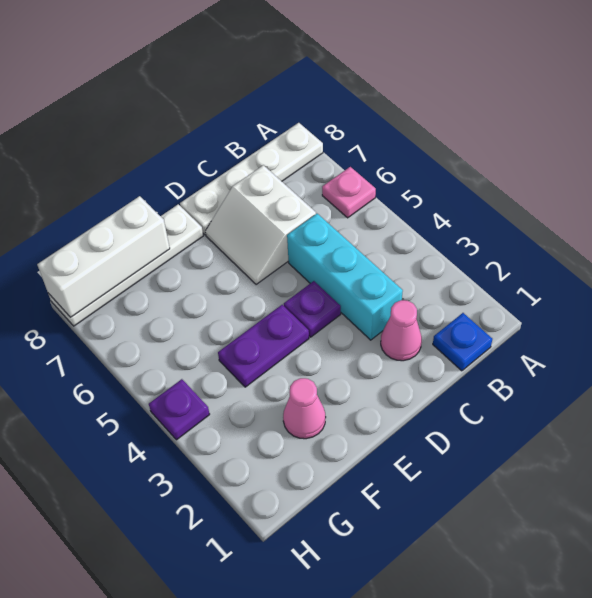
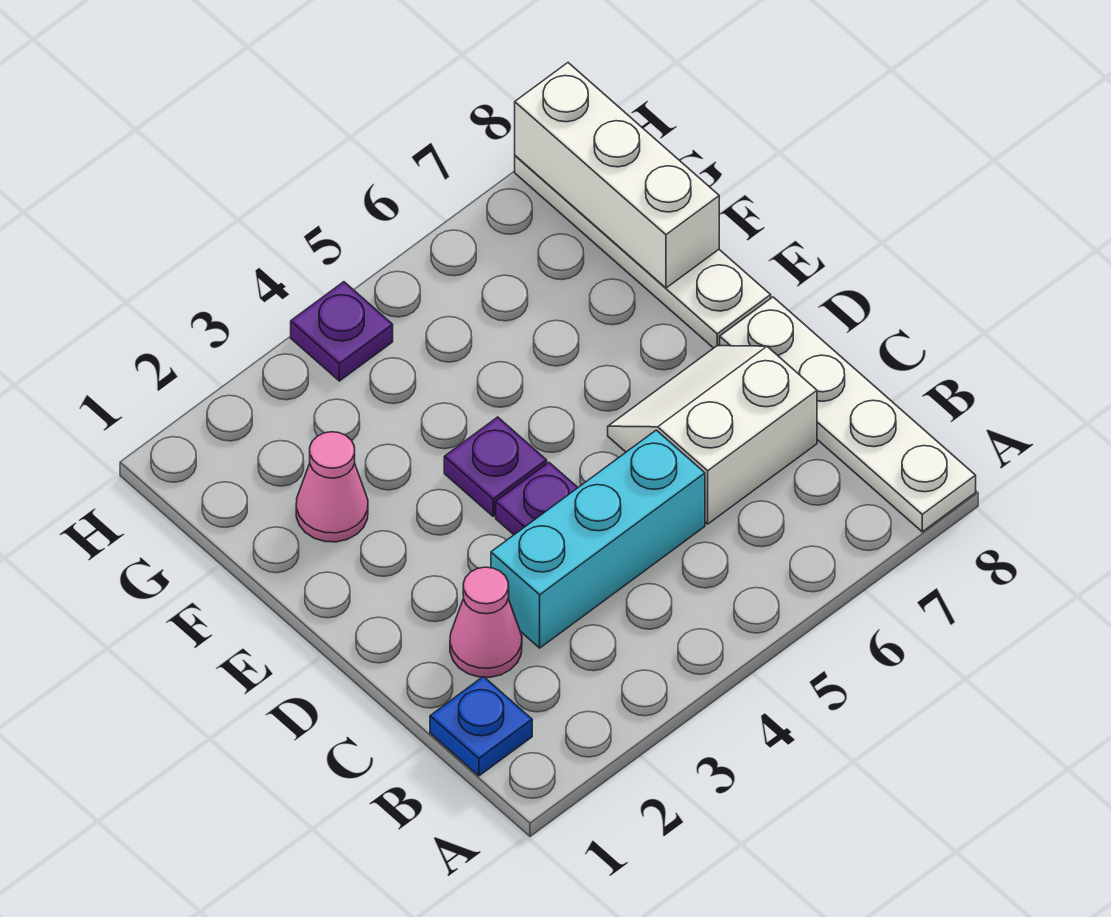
pink 1x1 plate [322,167,376,218] -> none
purple 1x2 plate [218,305,309,387] -> purple 1x1 plate [444,417,547,516]

